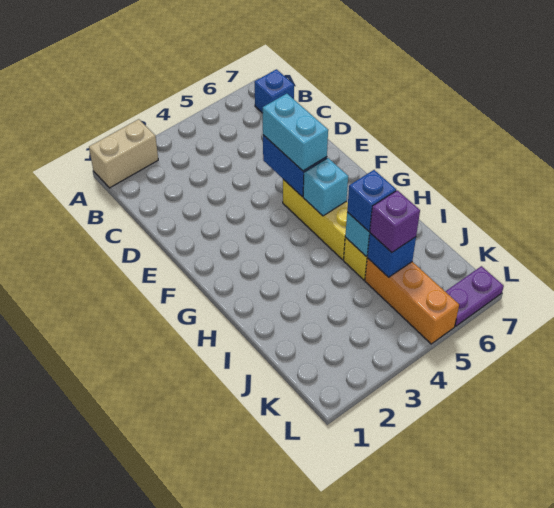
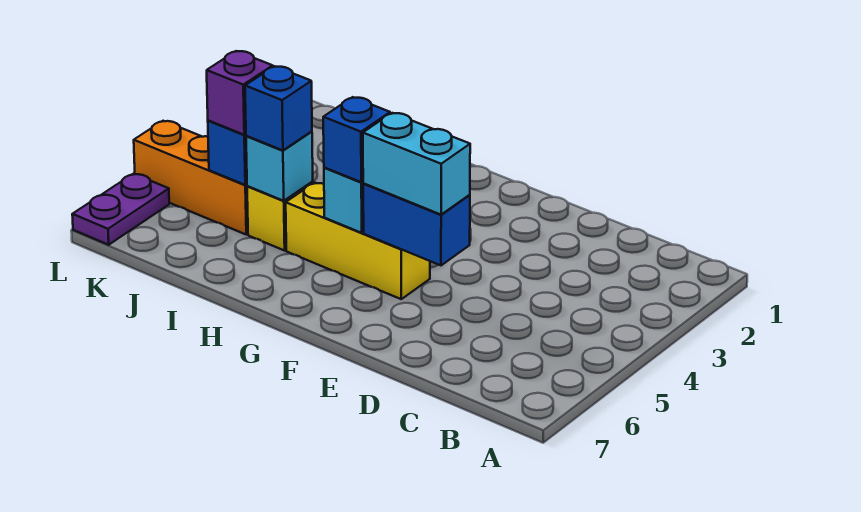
tan 1x2 brick [89,119,158,188] -> none
blue 1x1 brick [255,69,294,113] -> blue 1x1 brick moved to [323,97,390,182]

